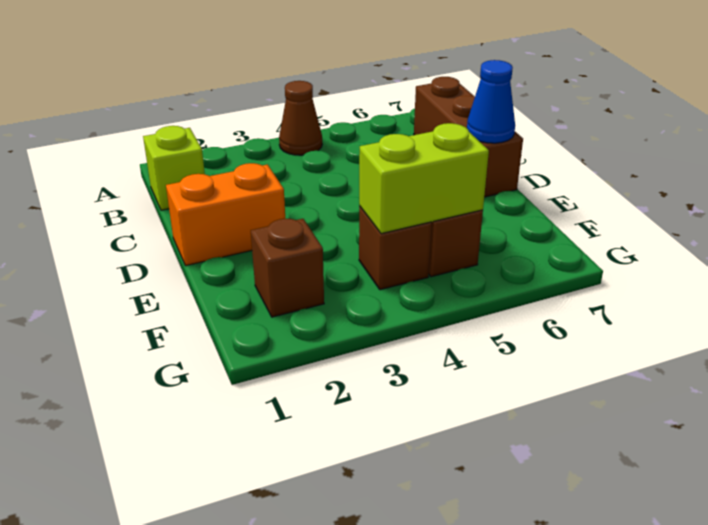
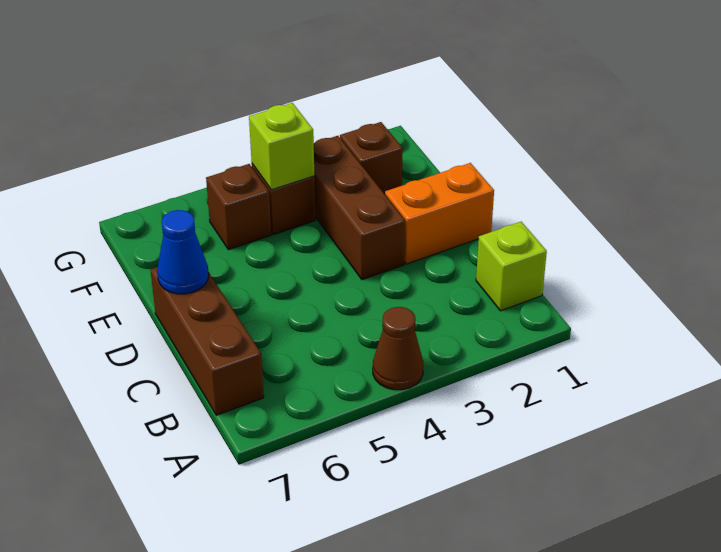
none -> brown 1x3 brick [314,136,405,280]
lime 1x2 brick [359,123,489,234] -> lime 1x1 brick [249,103,314,190]

